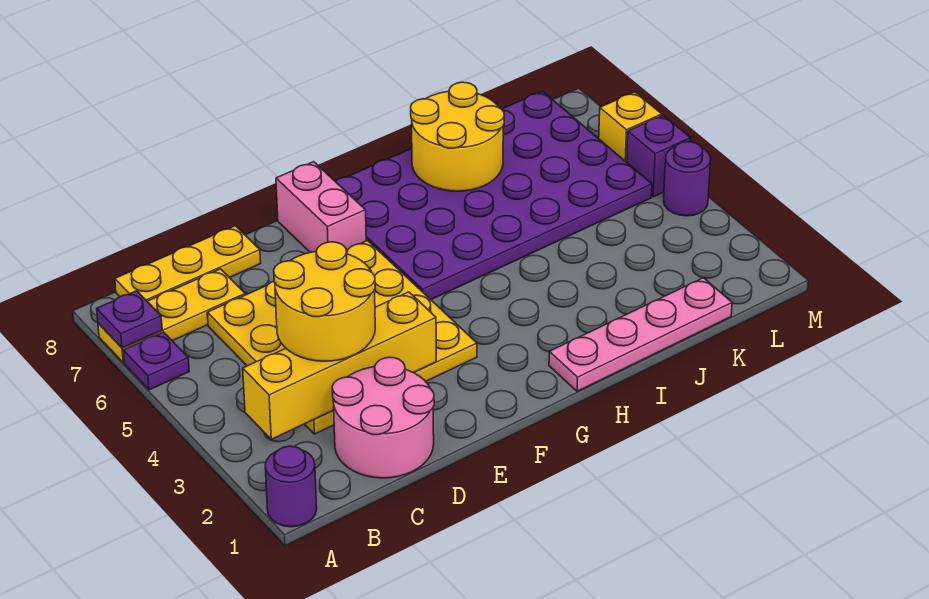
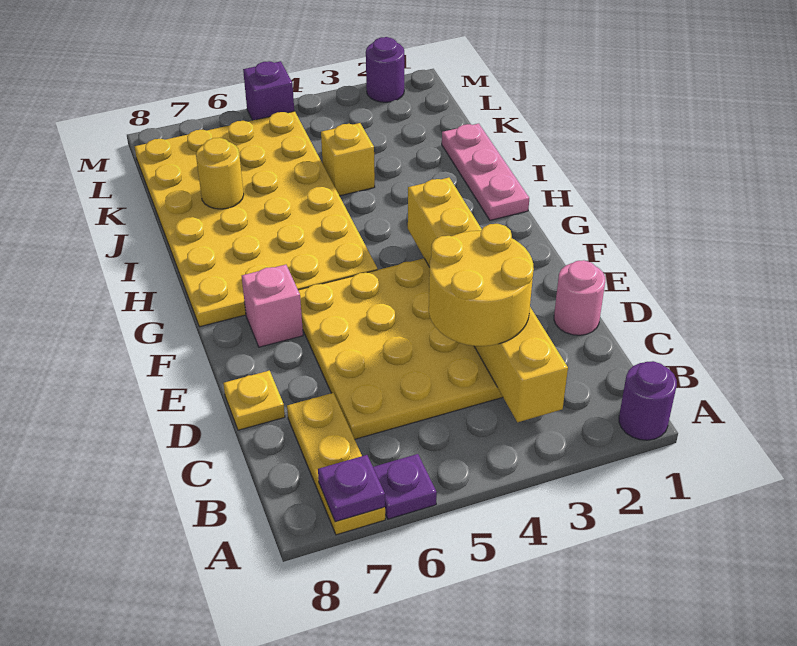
yellow 1x4 brick [243,292,436,439] -> yellow 1x6 brick [408,178,568,422]
yellow 1x3 plate [115,226,261,301] -> yellow 1x1 plate [223,371,285,430]
pink 2x2 round brick [332,357,434,478] -> pink 1x1 round brick [554,260,605,335]
pink 1x2 brick [276,162,366,252] -> pink 1x1 brick [242,265,303,347]
purple 4x6 plate [335,91,652,300] -> yellow 4x6 plate [134,111,378,327]
pink 1x4 plate [549,278,732,391] -> pink 1x3 plate [442,124,529,220]
yellow 2x2 round brick [411,82,504,191] -> yellow 1x1 round brick [196,138,244,209]
purple 1x1 round brick [664,142,711,216] -> purple 1x1 round brick moved to [366,37,404,102]
yellow 1x1 brick [599,92,662,162] -> yellow 1x1 brick moved to [321,123,375,196]

